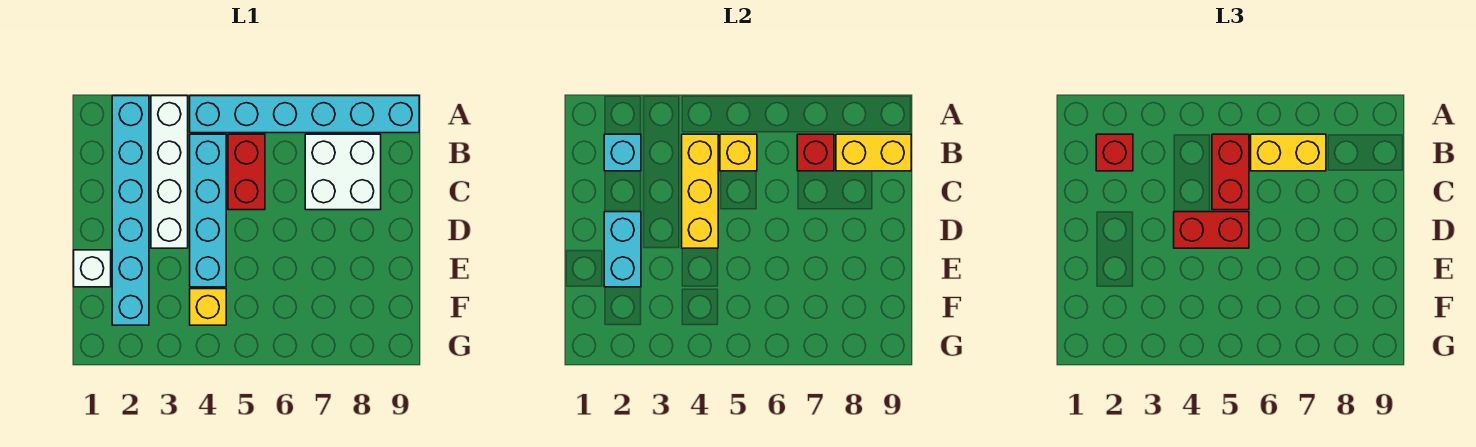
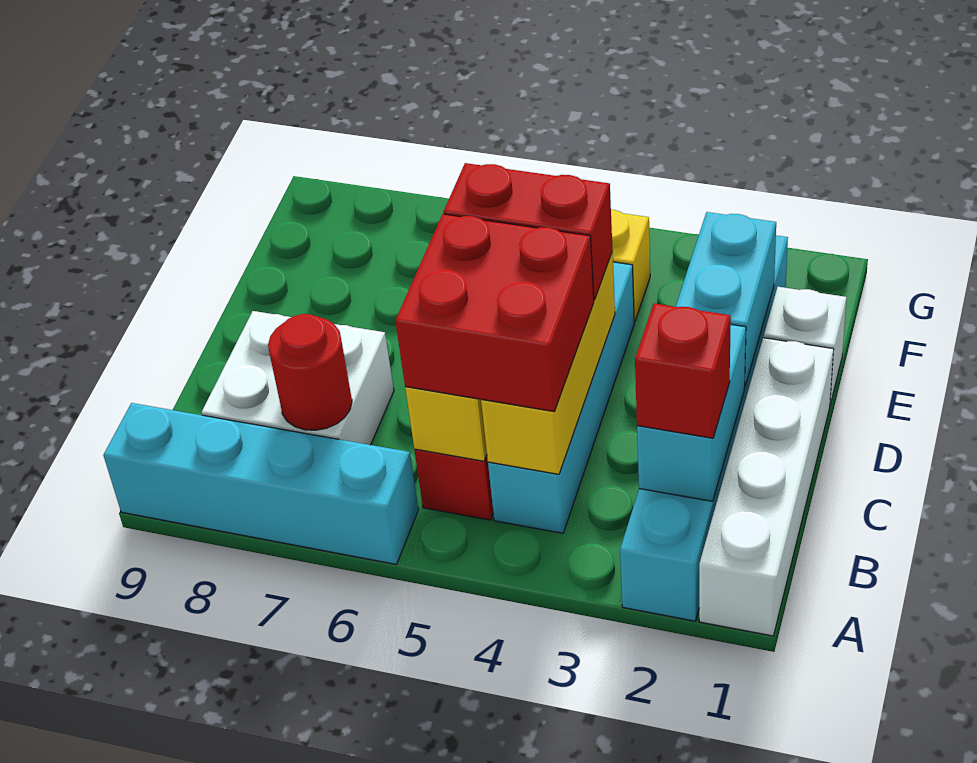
white 1x4 brick [151,96,188,248] -> white 1x4 brick moved to [699,338,834,636]
cyan 1x6 brick [190,96,419,133] -> cyan 1x4 brick [103,403,418,565]
cyan 1x1 brick [604,134,641,171] -> cyan 1x2 brick [637,325,746,501]
red 1x2 brick [1212,134,1249,210] -> red 2x2 brick [395,214,594,412]
yellow 1x2 brick [1251,134,1326,171] -> none
red 1x1 brick [797,134,834,171] -> red 1x1 round brick [268,314,352,430]
yellow 1x2 brick [836,134,911,171] -> none

